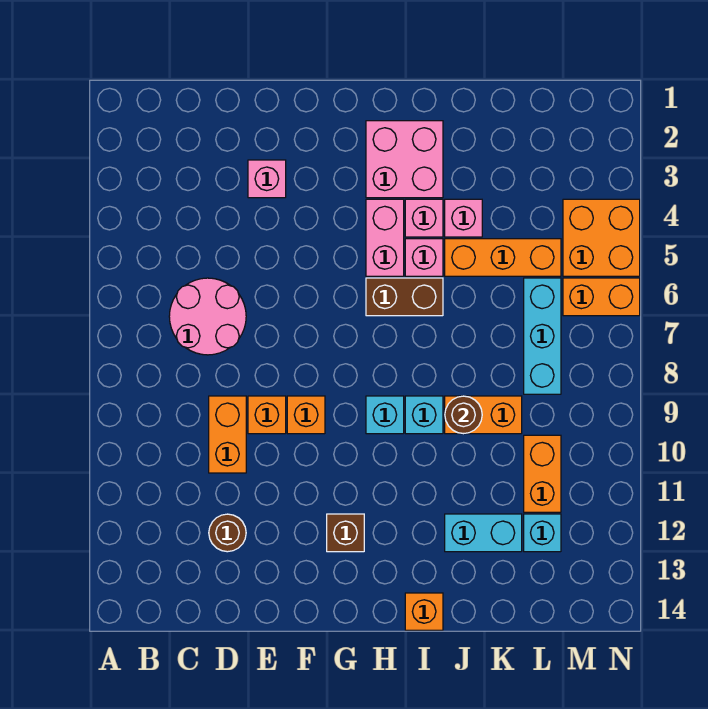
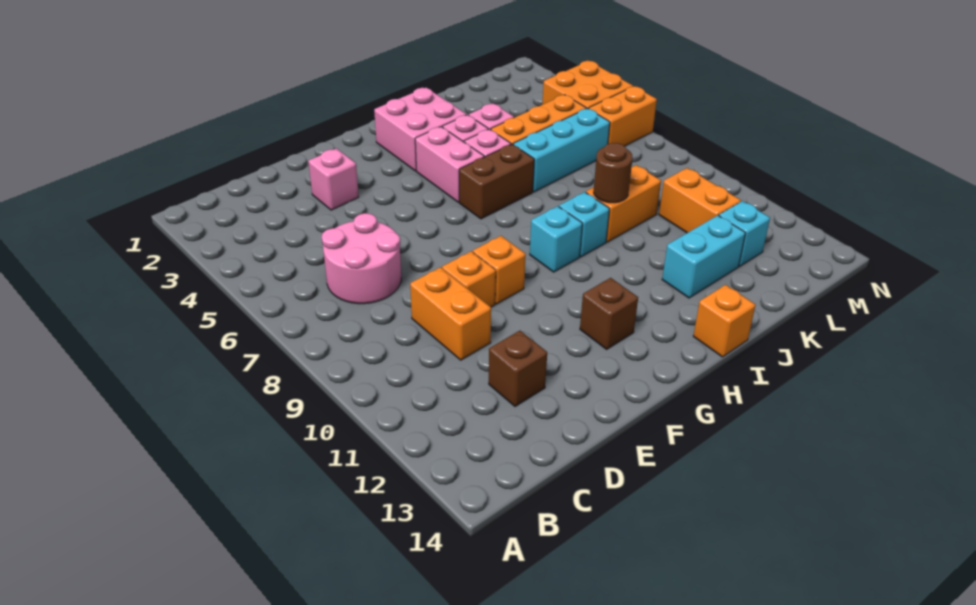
brown 1x1 round brick [209,514,246,552] -> brown 1x1 brick [489,331,547,407]
cyan 1x3 brick [524,278,561,394] -> cyan 1x3 brick turned to [513,108,610,192]

